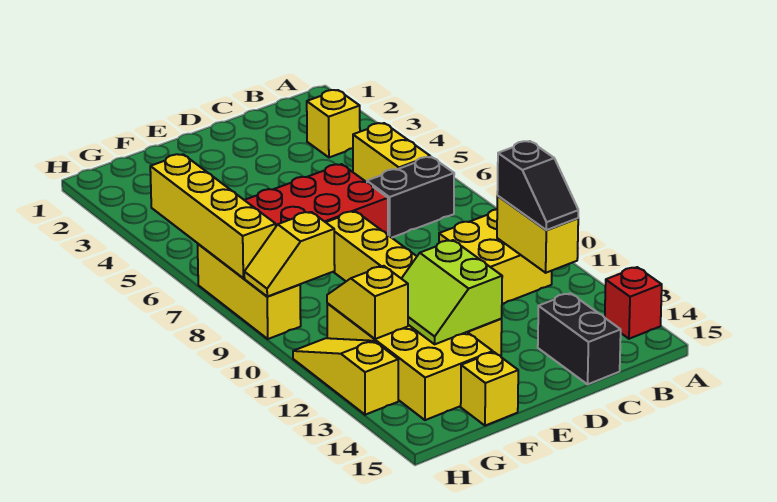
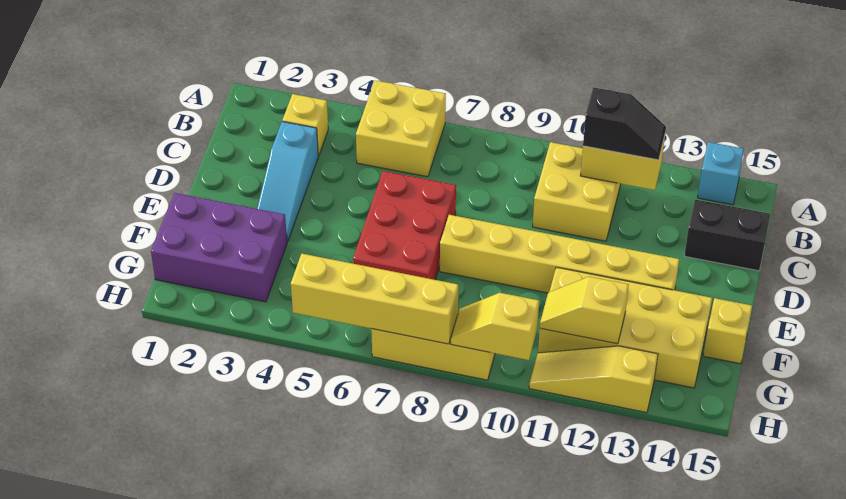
red 1x1 brick [605,267,662,339] -> cyan 1x1 brick [698,142,744,205]
yellow 1x2 brick [353,123,430,182] -> yellow 2x2 brick [356,80,446,177]
black 1x2 brick [367,157,454,238] -> none
none -> cyan 1x3 slope [257,122,318,242]
lime 2x2 slope [401,240,502,344] -> none
none -> purple 2x3 brick [151,193,287,302]
yellow 1x2 slope [244,212,335,296] -> yellow 1x2 slope turned to [451,293,539,360]

